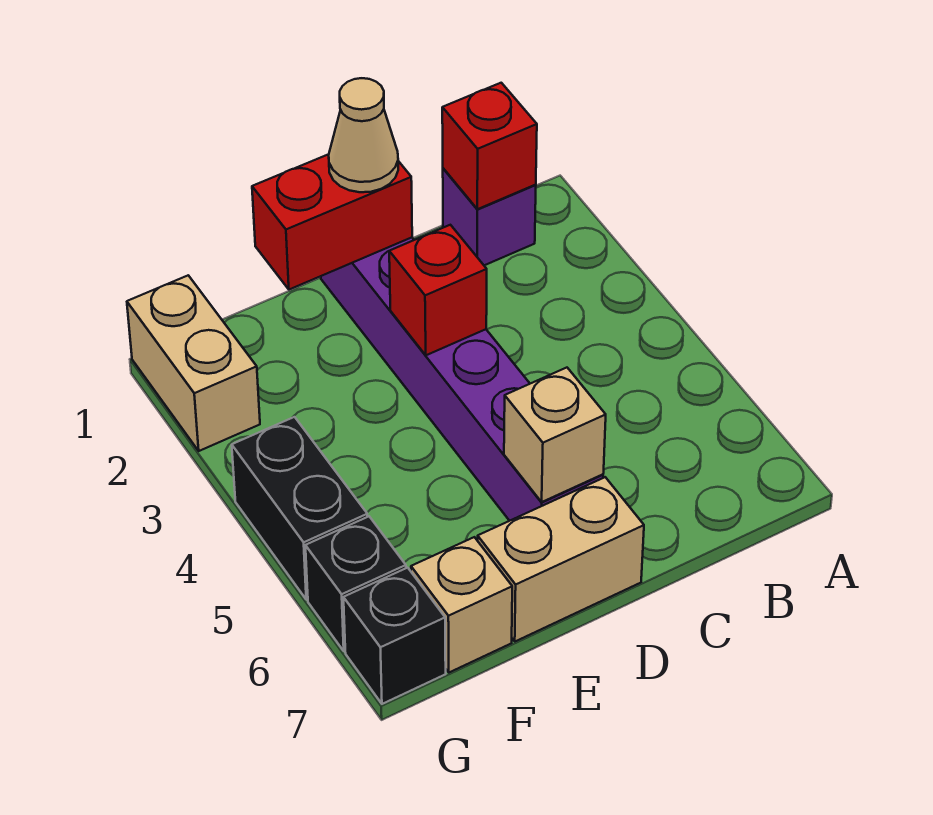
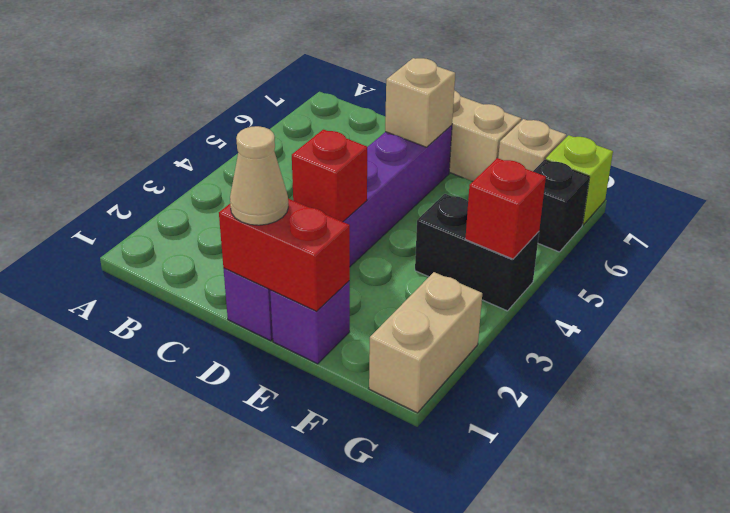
purple 1x1 brick [443,168,536,265] -> purple 1x1 brick moved to [270,281,350,364]
red 1x1 brick [442,83,537,209] -> red 1x1 brick moved to [465,158,546,259]
black 1x2 brick [232,417,368,600] -> black 1x2 brick turned to [415,194,539,311]
black 1x1 brick [344,568,446,704] -> lime 1x1 brick [546,135,613,225]

